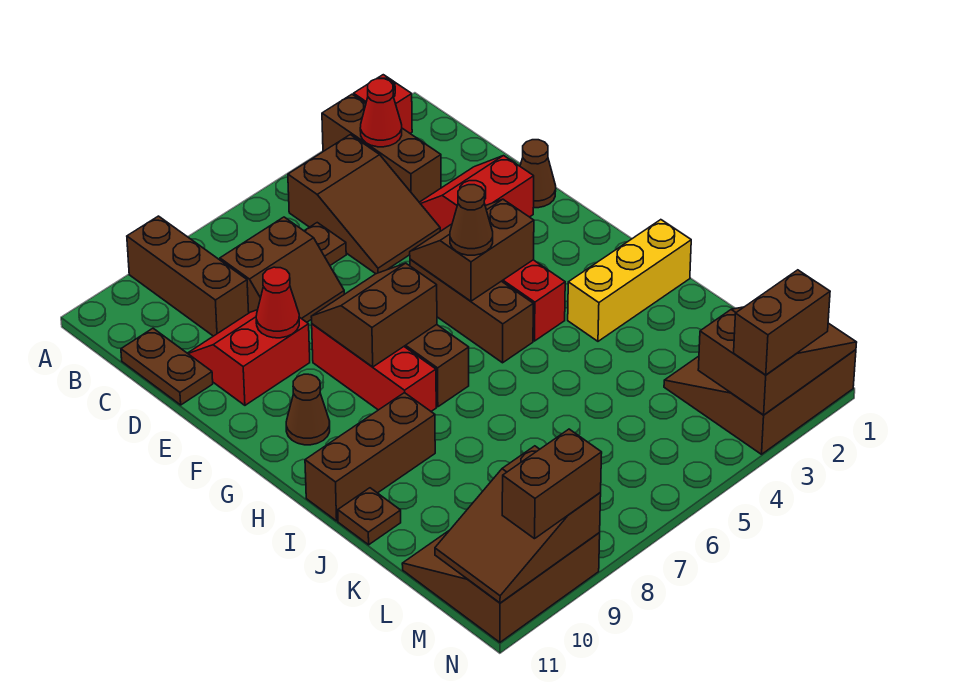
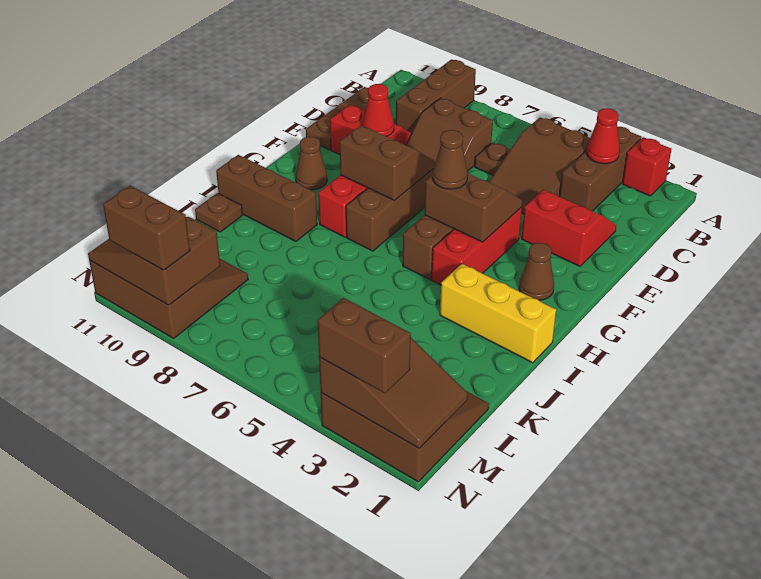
brown 1x2 plate [121,328,213,405] -> brown 1x3 plate [306,87,369,150]
brown 1x1 cone [520,140,556,208] -> brown 1x1 cone moved to [519,243,554,300]

